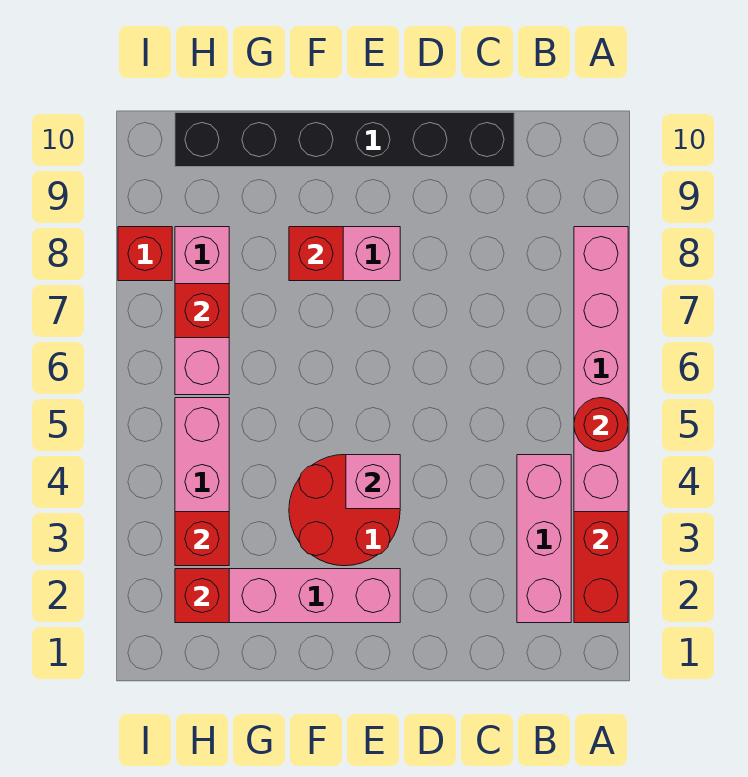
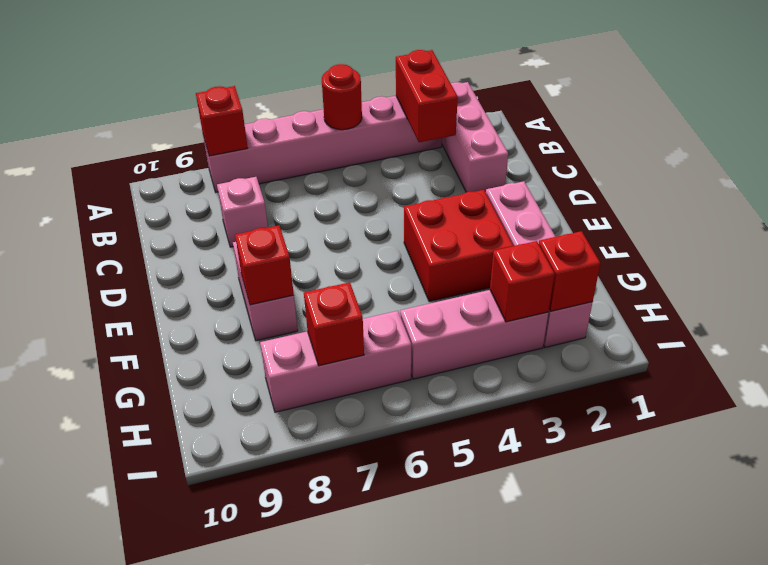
red 1x2 brick [574,512,628,623] -> red 1x2 brick turned to [396,50,458,142]
pink 1x3 brick [517,455,571,623] -> pink 1x3 brick turned to [442,82,508,192]
black 1x6 brick [175,113,514,167] -> none
red 2x2 round brick [289,455,400,566] -> red 2x2 brick [404,190,513,301]
pink 1x1 brick [346,455,400,509] -> pink 1x1 brick moved to [217,177,268,247]
red 1x1 brick [118,227,172,281] -> red 1x1 brick moved to [196,86,248,156]

